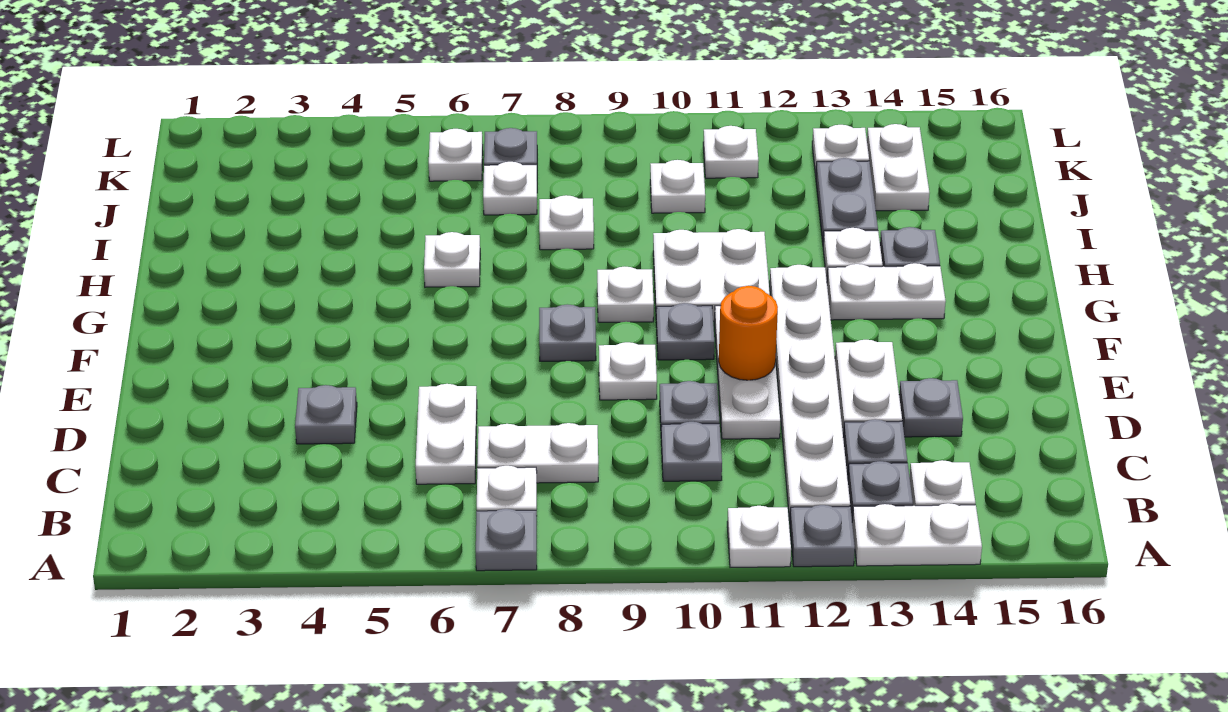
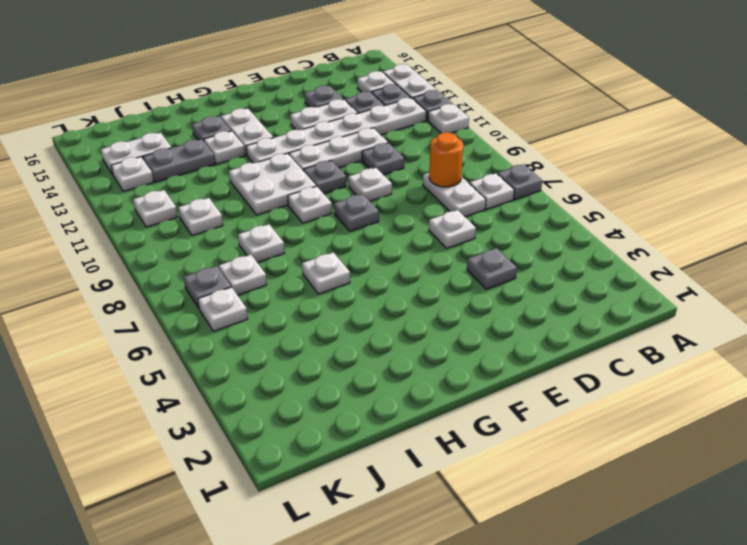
white 1x2 plate [416,384,477,484] -> white 1x1 plate [429,210,476,248]
grey 1x1 plate [661,422,722,481] -> none
orange 1x1 round brick [719,286,778,380] -> orange 1x1 round brick moved to [429,132,463,187]

